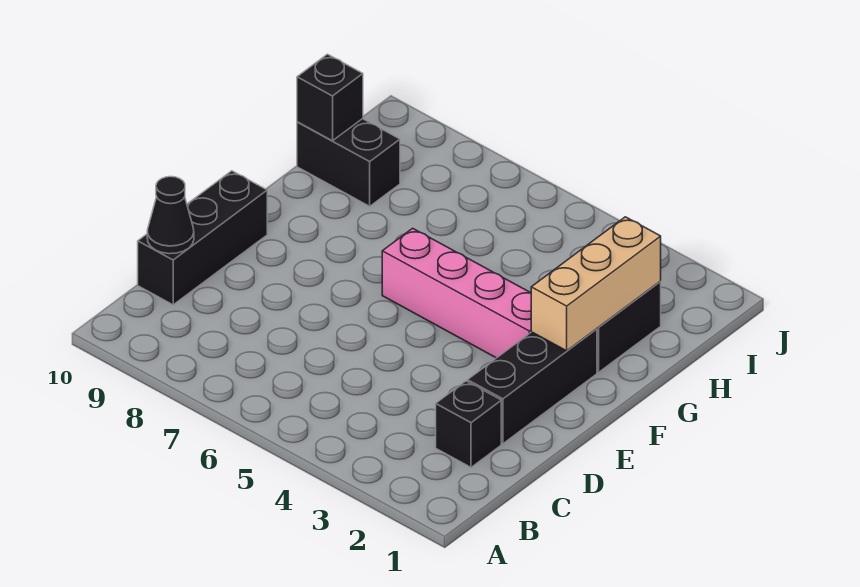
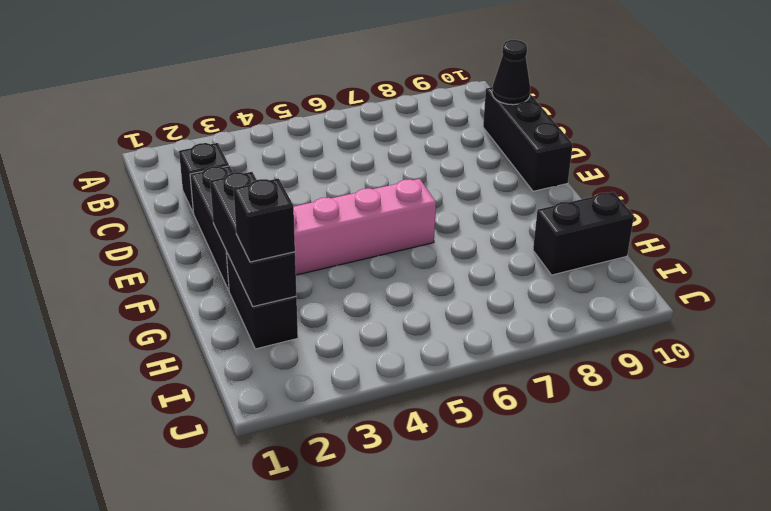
tan 1x3 brick [531,217,661,351] -> black 1x3 brick [210,172,297,307]
black 1x1 brick [297,54,363,141] -> black 1x1 brick moved to [233,178,295,262]

